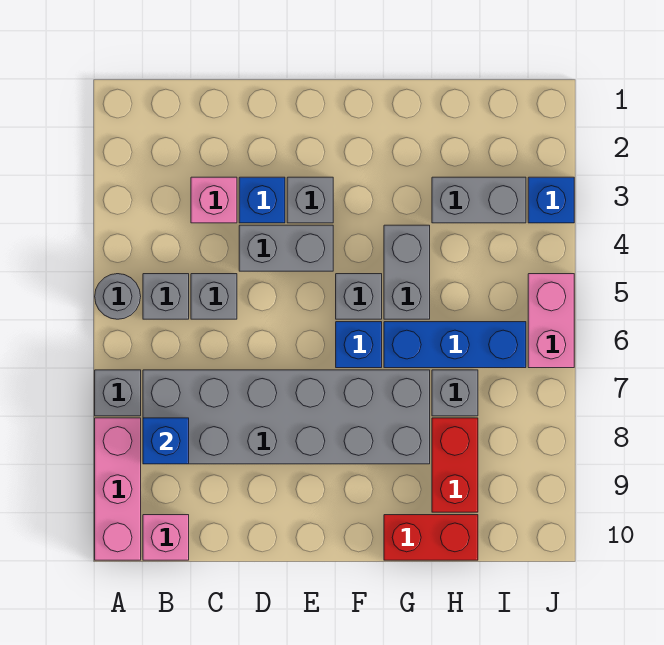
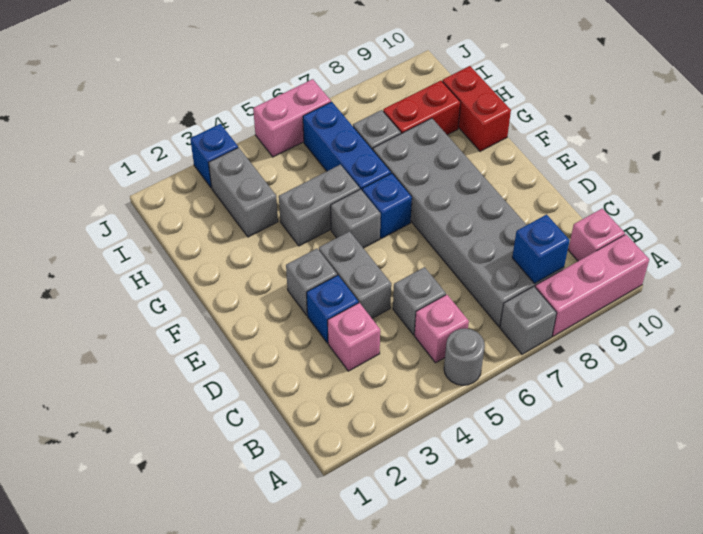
grey 1x1 brick [143,274,189,319] -> pink 1x1 brick [414,295,469,363]

